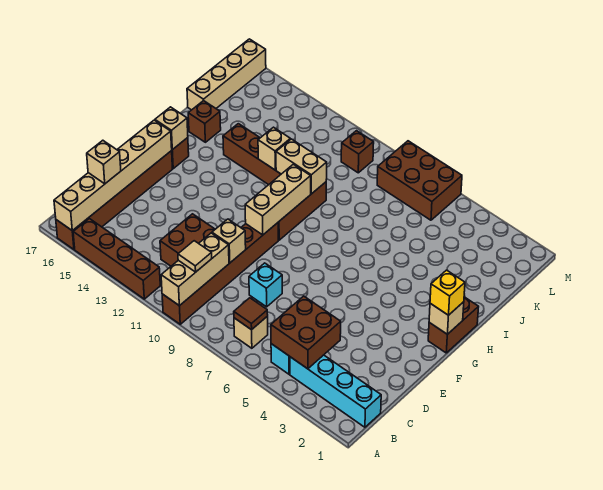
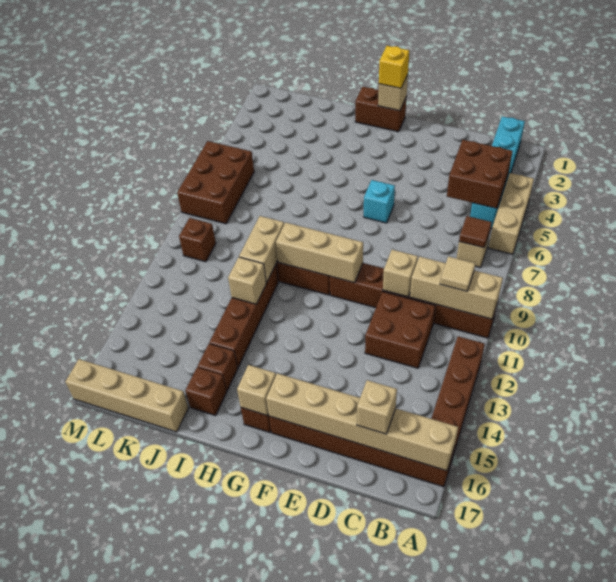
none -> tan 1x3 brick [488,173,534,254]
cyan 1x1 brick [249,263,282,307] -> cyan 1x1 brick moved to [364,180,395,223]
none -> brown 1x1 brick [198,344,238,391]

